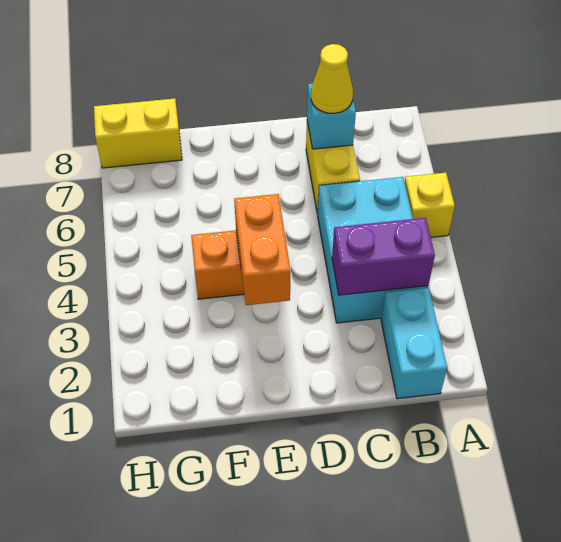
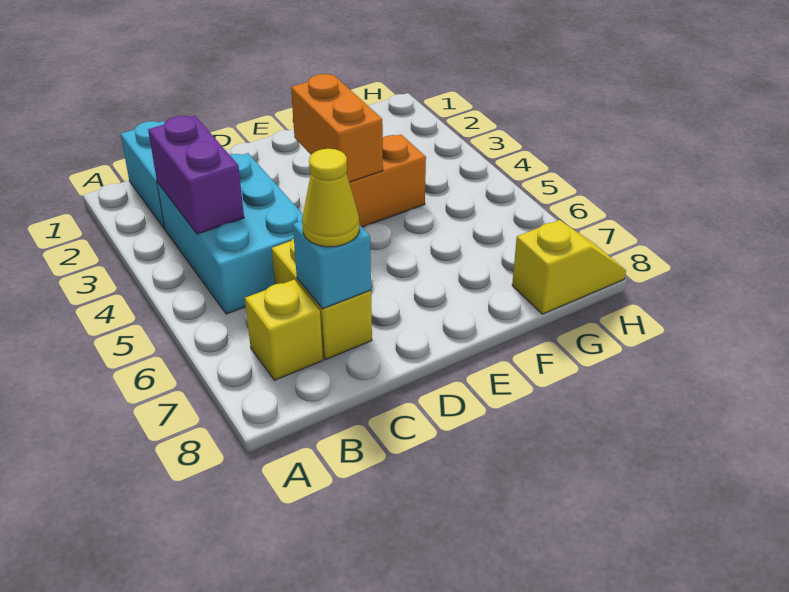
yellow 1x1 brick [405,173,455,237] -> yellow 1x1 brick moved to [245,280,323,380]
purple 1x2 brick [332,218,435,295] -> purple 1x2 brick turned to [148,116,244,234]
yellow 1x2 brick [94,98,182,168] -> yellow 1x2 slope [512,220,626,314]

